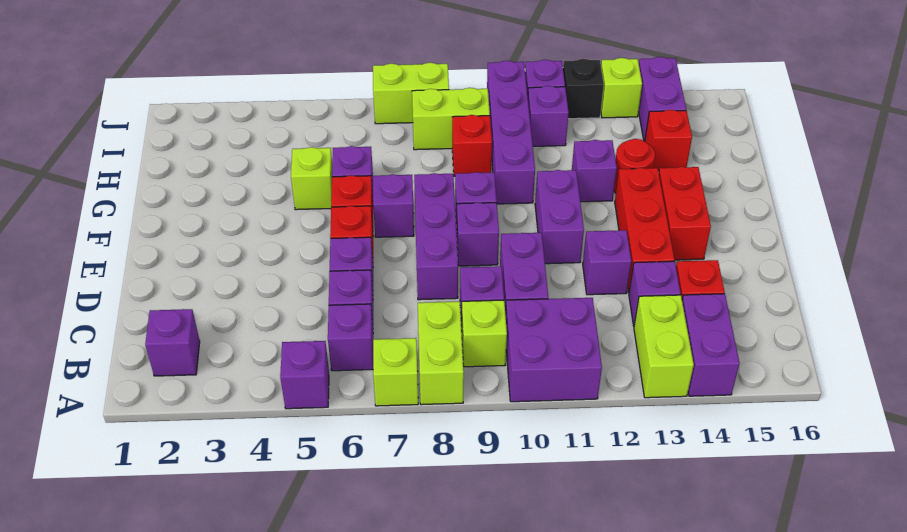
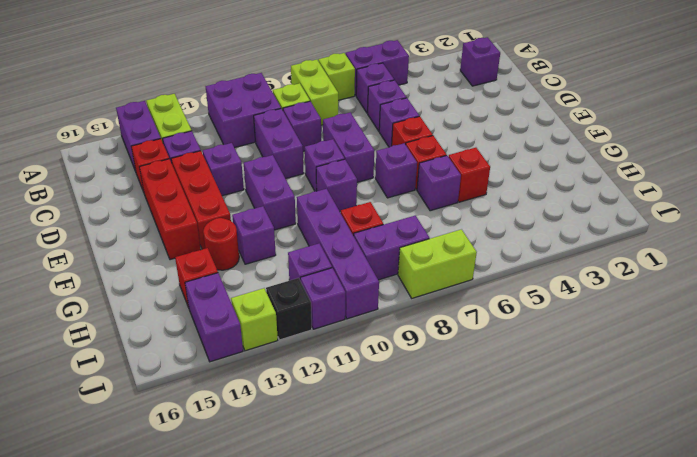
purple 1x1 brick [280,341,329,409] -> purple 1x2 brick [346,40,409,95]
purple 1x3 brick [414,173,458,300] -> purple 1x2 brick [323,112,374,182]
red 1x2 brick [659,167,711,260] -> red 1x3 brick [139,159,201,260]
lime 1x1 brick [291,147,332,210] -> red 1x1 brick [449,148,490,202]
lime 1x2 brick [412,88,490,150] -> purple 1x2 brick [354,216,429,280]

